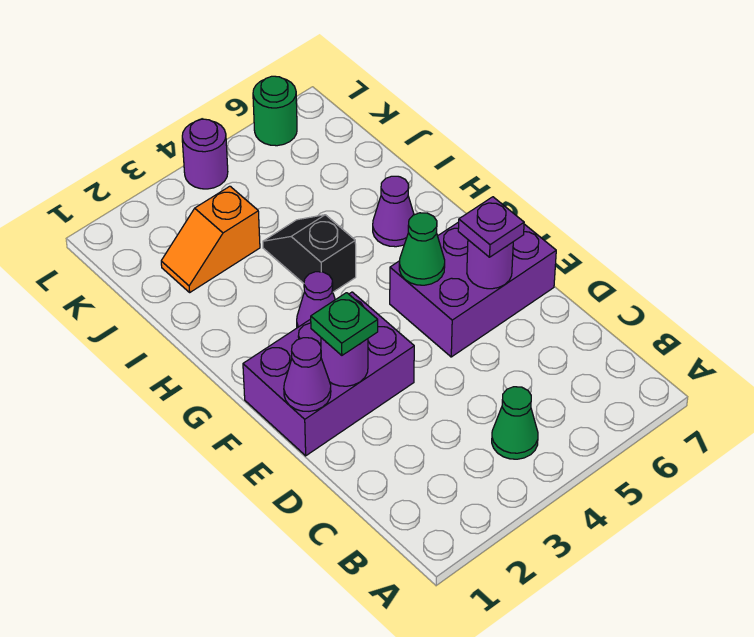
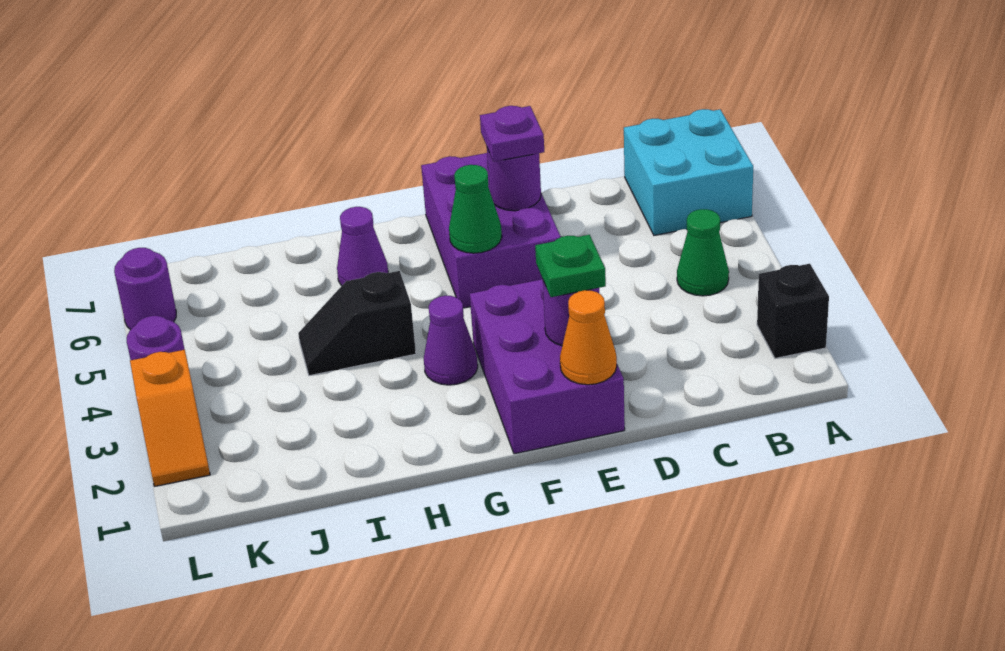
none -> black 1x1 brick [757,264,829,358]
none -> cyan 2x2 brick [624,109,753,235]
purple 1x1 cone [284,338,331,411] -> orange 1x1 cone [560,290,617,385]
orange 1x2 slope [161,186,260,292] -> orange 1x2 slope moved to [130,350,210,486]
green 1x1 round brick [253,76,297,146] -> purple 1x1 round brick [114,248,176,330]

